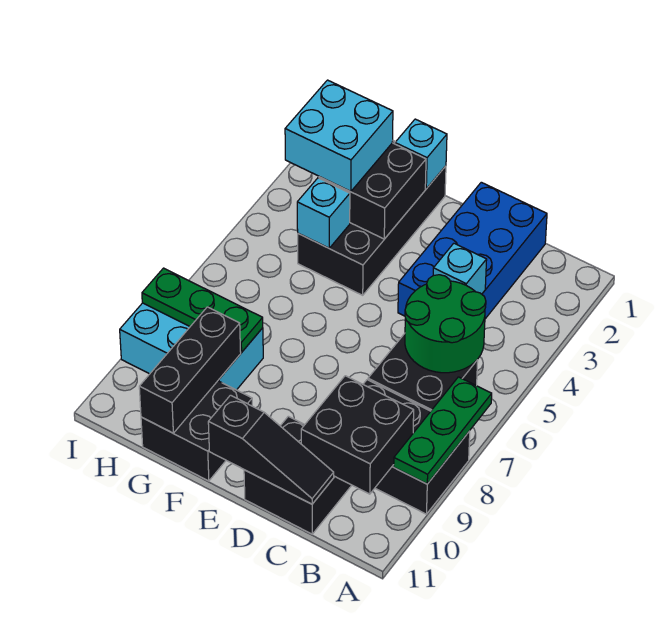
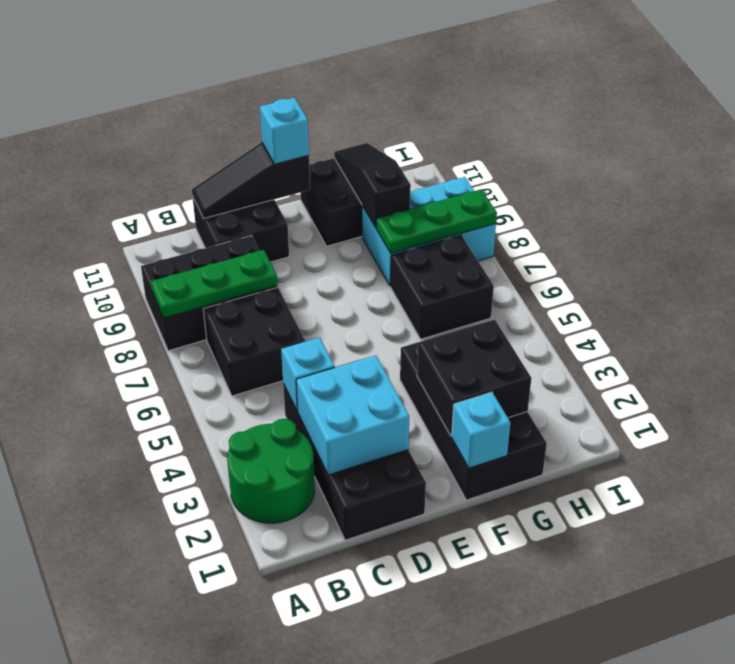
green 1x3 plate [394,377,492,484] -> green 1x3 plate turned to [151,250,277,318]
green 2x2 round brick [405,275,486,373] -> green 2x2 round brick moved to [227,419,315,523]
black 2x2 brick [301,376,414,494] -> black 2x2 brick moved to [391,235,494,339]
blue 2x4 brick [398,182,547,319] -> black 2x4 brick [283,360,426,540]
cyan 2x2 brick [285,80,393,192] -> cyan 2x2 brick moved to [296,355,409,475]
cyan 1x1 brick [297,178,350,248] -> cyan 1x1 brick moved to [260,98,309,164]
black 1x3 brick [139,307,241,433] -> black 1x3 slope [334,143,411,228]

